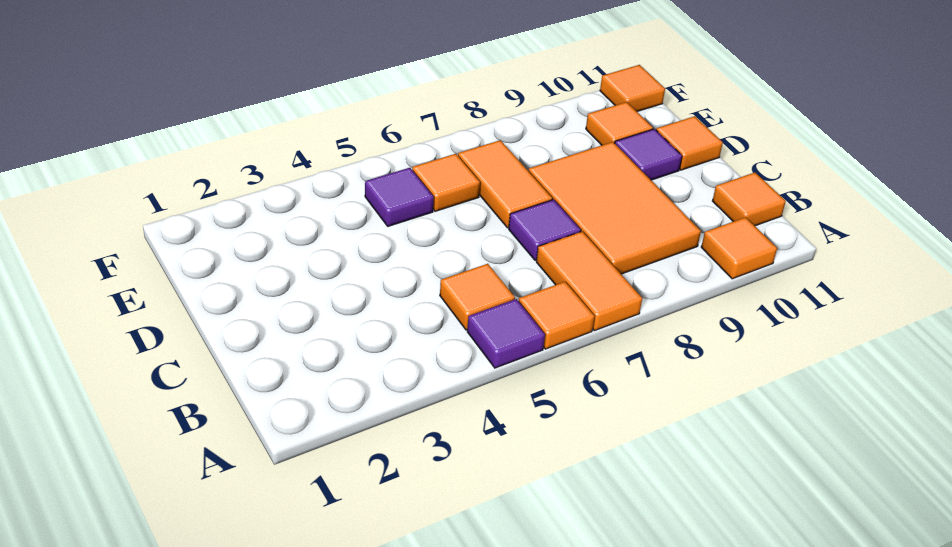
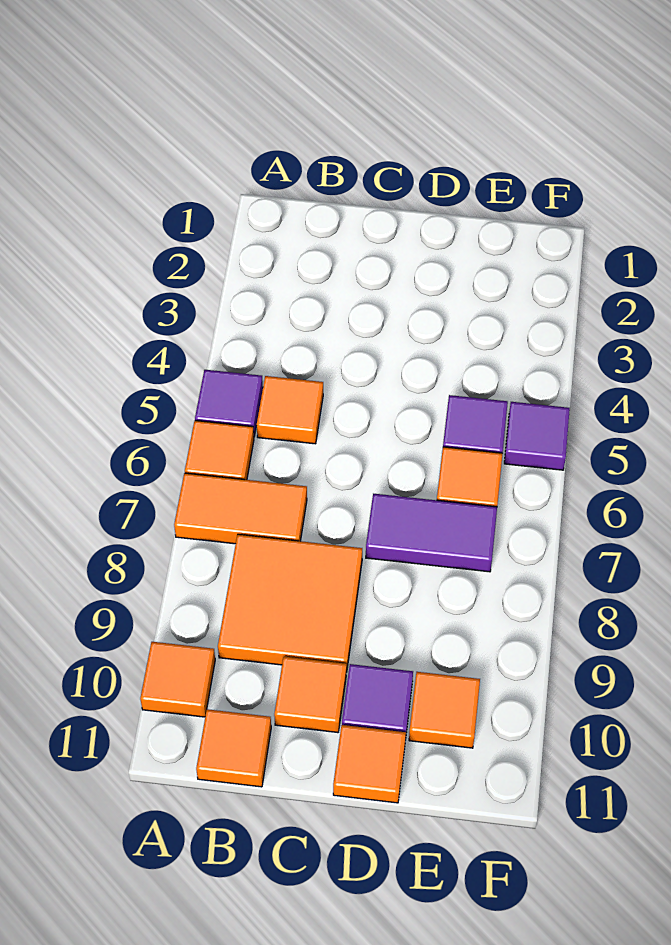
orange 2x3 tile [528,142,701,274] -> orange 2x2 tile [218,534,362,672]
purple 1x1 tile [509,200,581,260] -> purple 1x1 tile moved to [504,402,570,470]
orange 1x2 tile [458,140,552,228] -> purple 1x2 tile [366,494,497,572]
orange 1x1 tile [600,65,665,111] -> orange 1x1 tile moved to [274,657,347,733]

